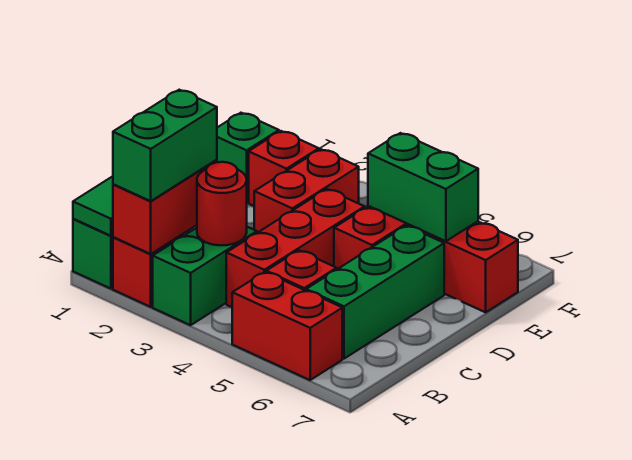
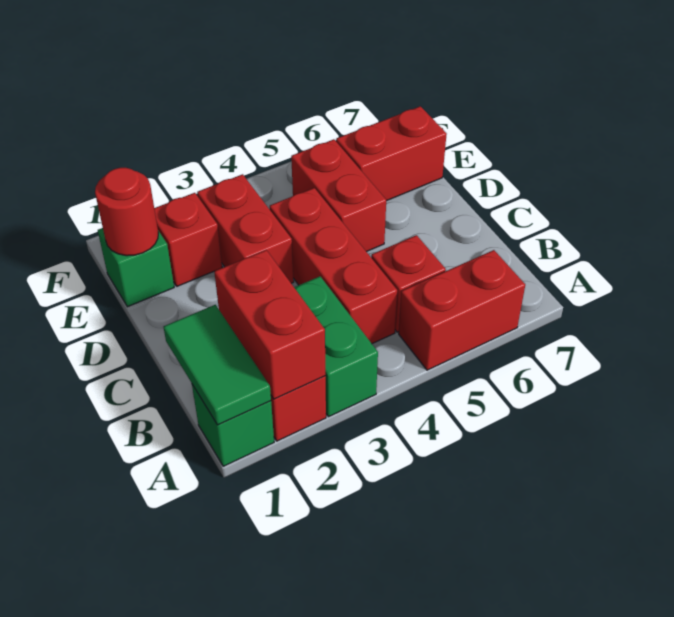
green 1x2 brick [113,90,217,201] -> none
red 1x1 round brick [197,162,247,245] -> red 1x1 round brick moved to [95,168,158,256]
green 1x3 brick [306,226,444,359] -> none
green 1x2 brick [368,133,478,241] -> none

